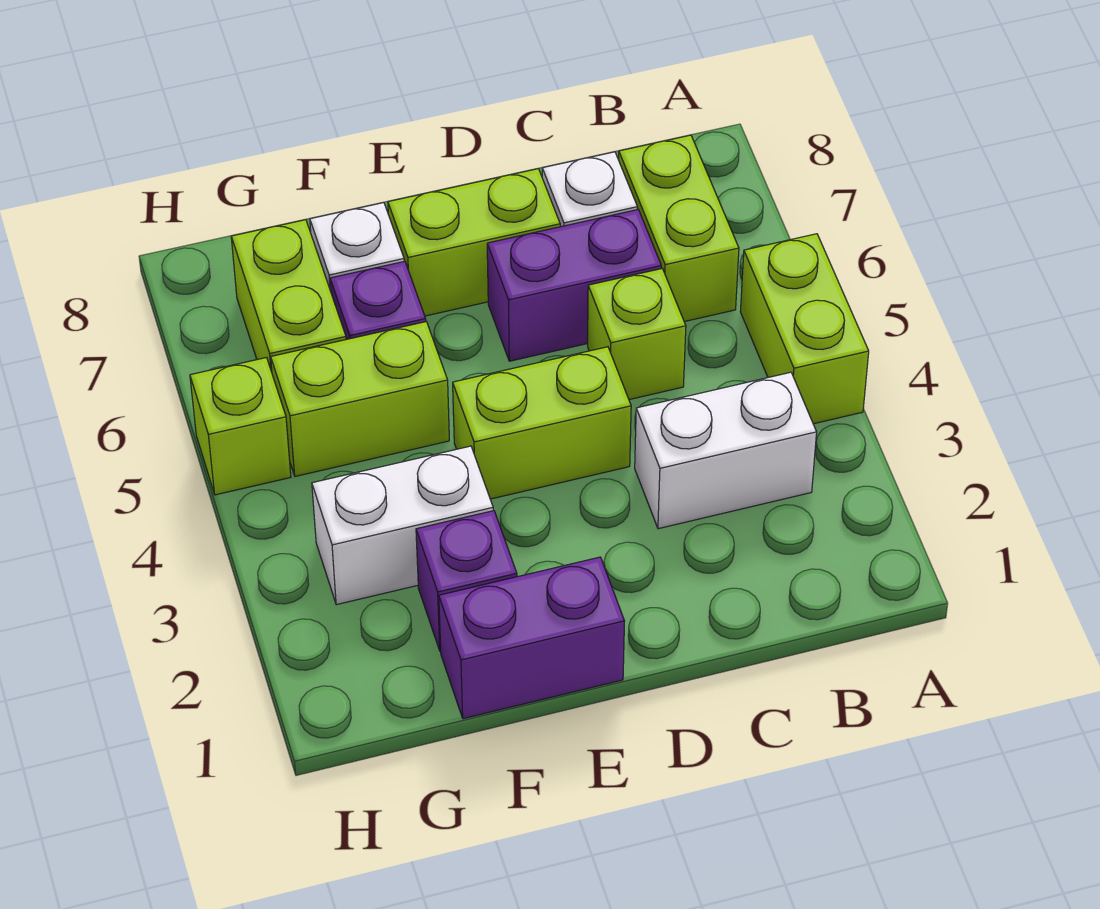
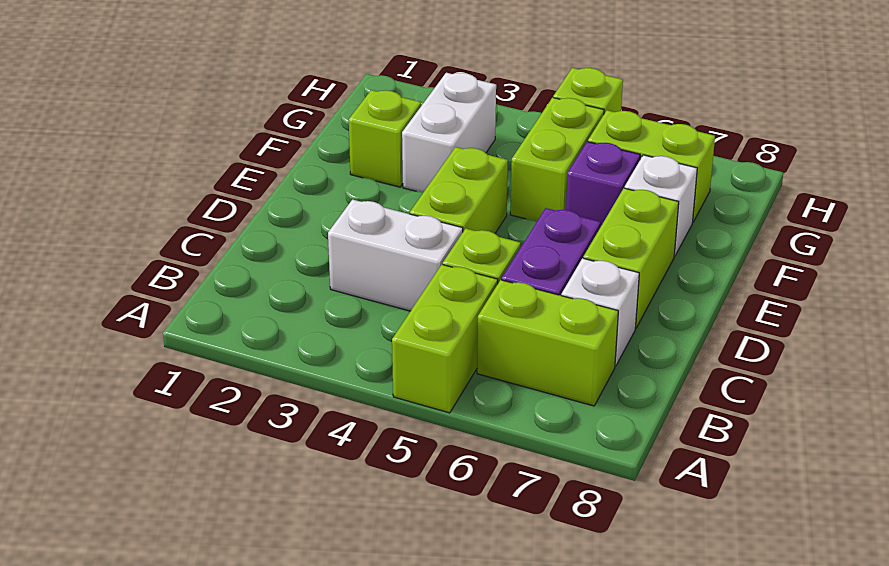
lime 1x2 brick [740,234,869,424] -> lime 1x2 brick turned to [392,264,498,413]
white 1x2 brick [635,372,817,529] -> white 1x2 brick turned to [328,200,463,311]
purple 1x2 brick [439,557,625,719] -> none
purple 1x1 brick [416,511,517,651] -> lime 1x1 brick [349,90,421,187]

